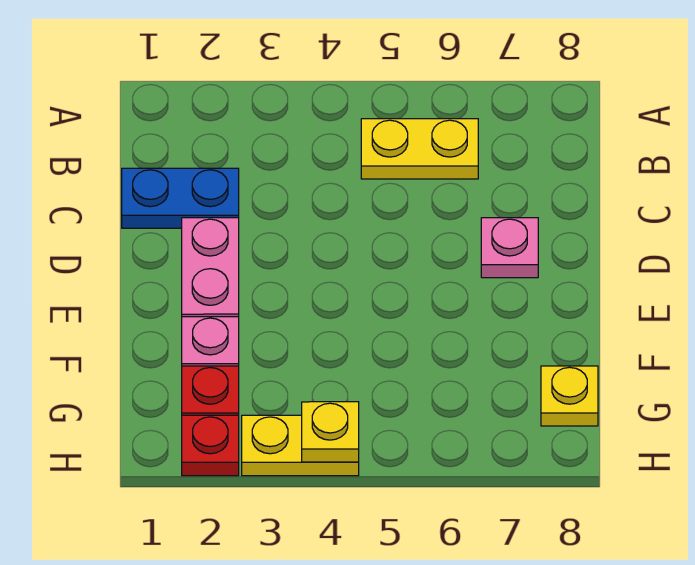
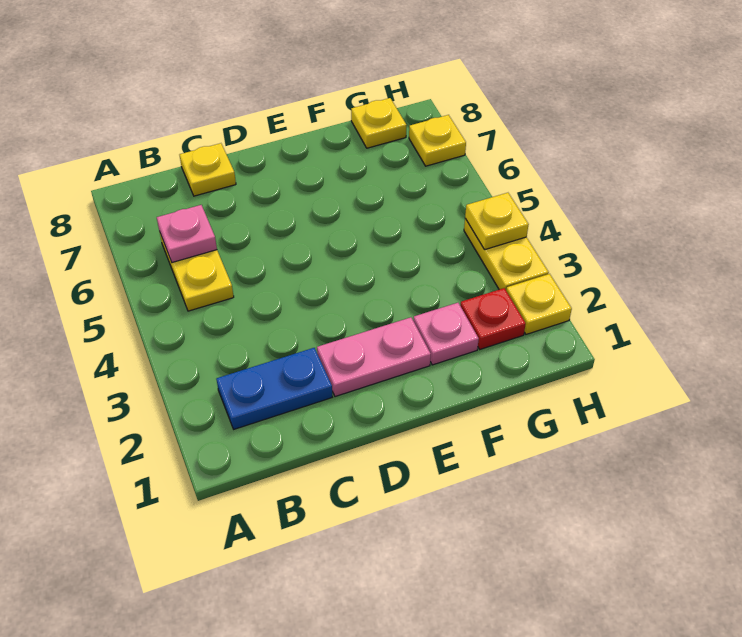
blue 1x2 plate [122,168,239,228] -> blue 1x2 plate turned to [217,348,332,429]
none -> yellow 1x1 plate [180,143,236,196]
pink 1x1 plate [481,218,538,278] -> pink 1x1 plate moved to [157,205,217,263]
red 1x1 plate [182,415,239,476] -> yellow 1x1 plate [506,274,572,334]
none -> yellow 1x1 plate [409,115,466,166]

